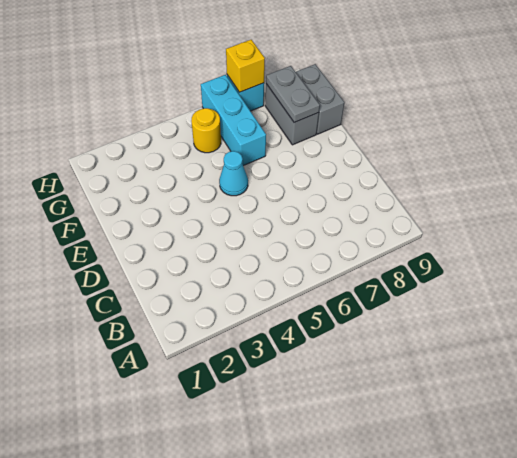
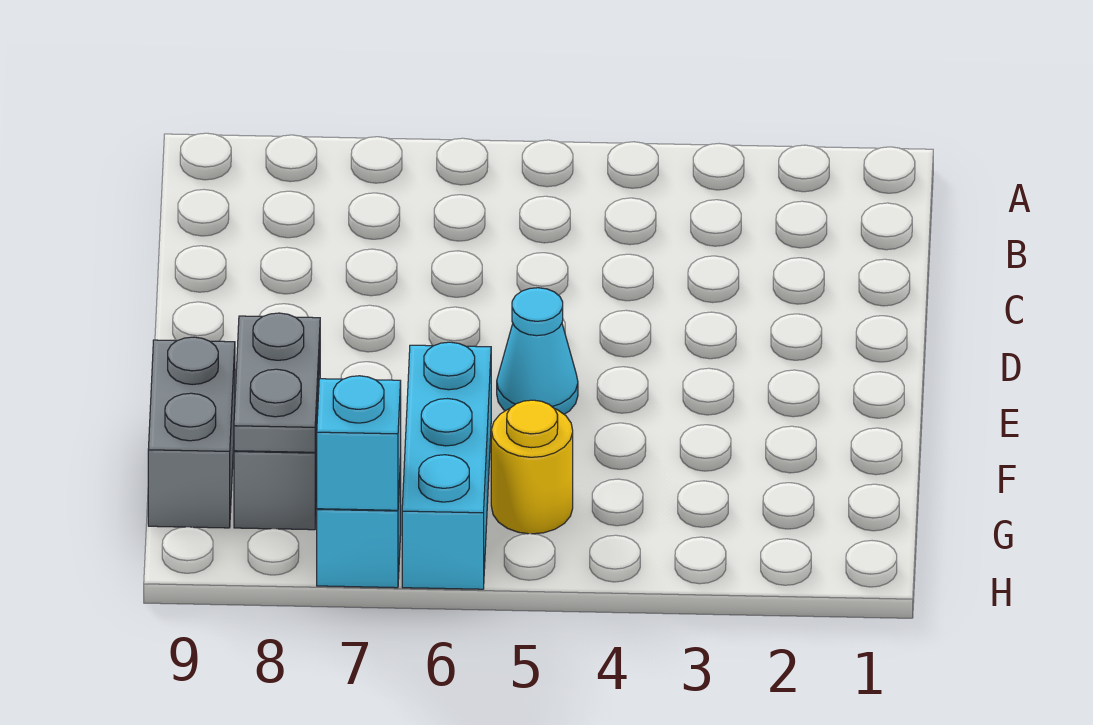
yellow 1x1 brick [226,40,265,92] -> cyan 1x1 brick [317,376,401,510]

